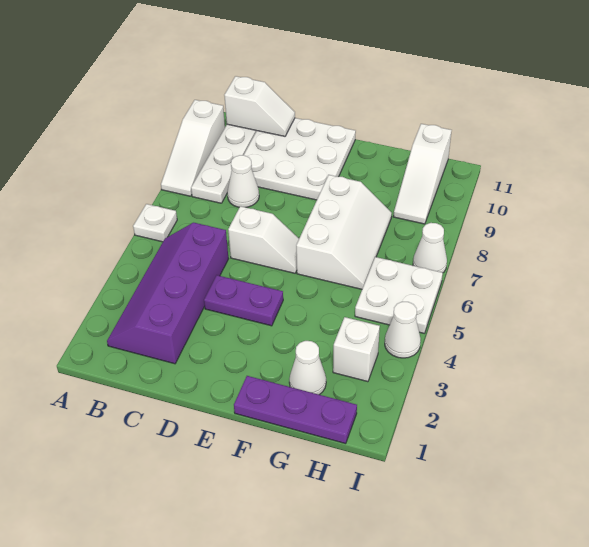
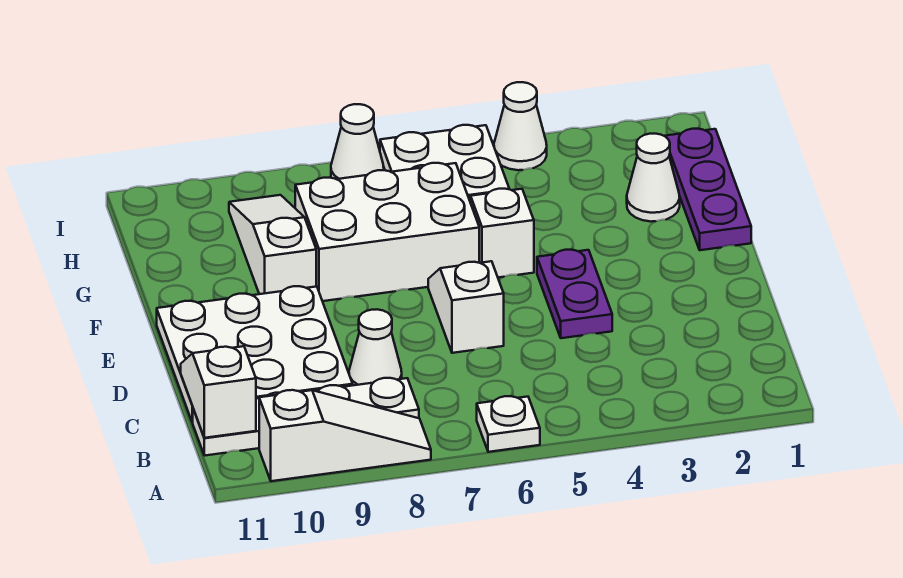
purple 2x4 slope [107,223,228,364] -> none
white 2x3 slope [296,175,392,289] -> white 2x3 brick [295,163,479,301]
white 1x1 brick [333,317,380,382] -> white 1x1 brick moved to [471,189,534,277]
white 1x3 slope [394,124,452,224] -> white 1x3 slope turned to [229,195,316,294]

